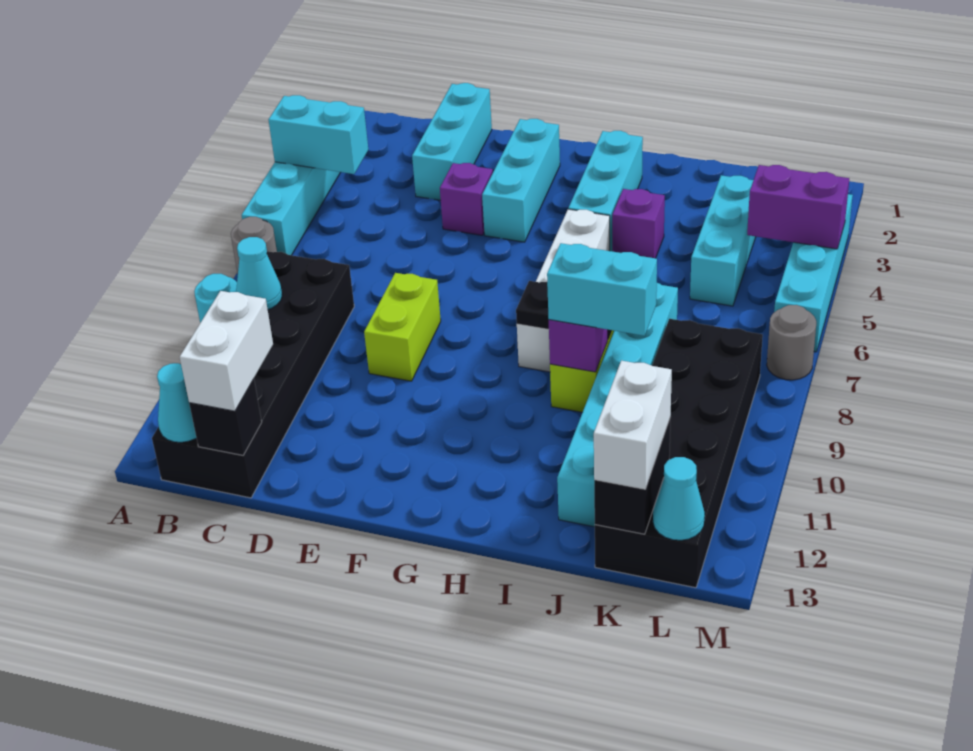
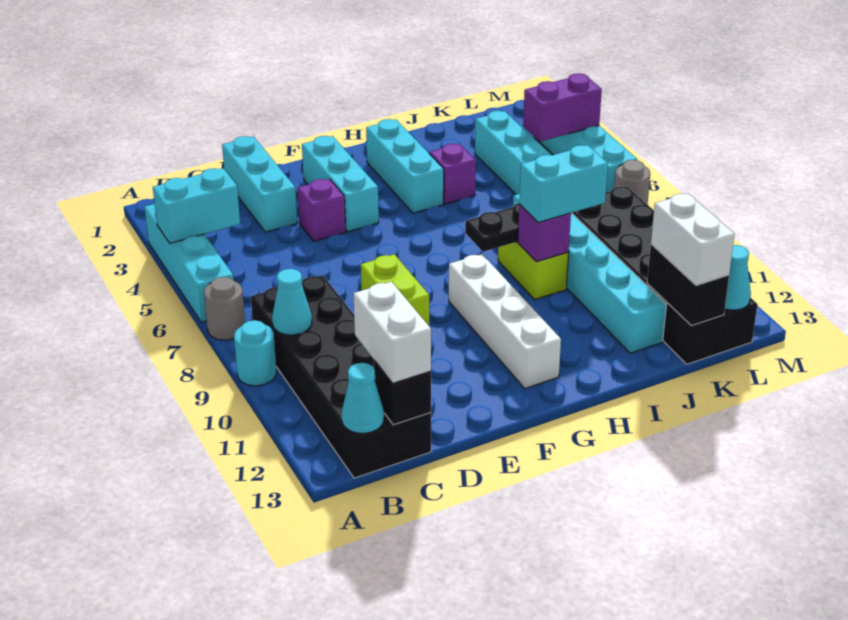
white 1x4 brick [517,209,610,372] -> white 1x4 brick moved to [449,254,561,388]

